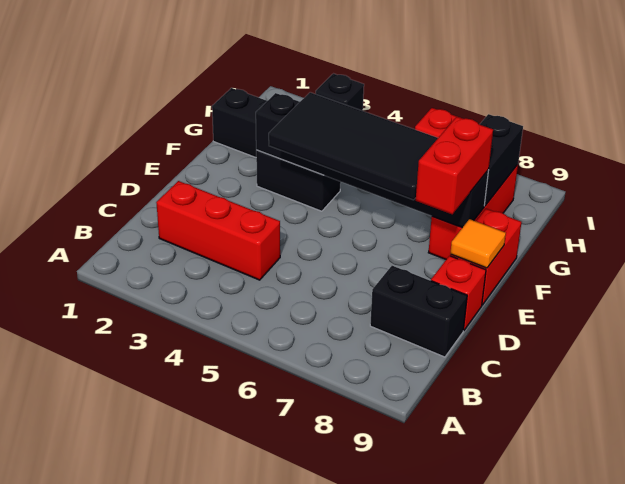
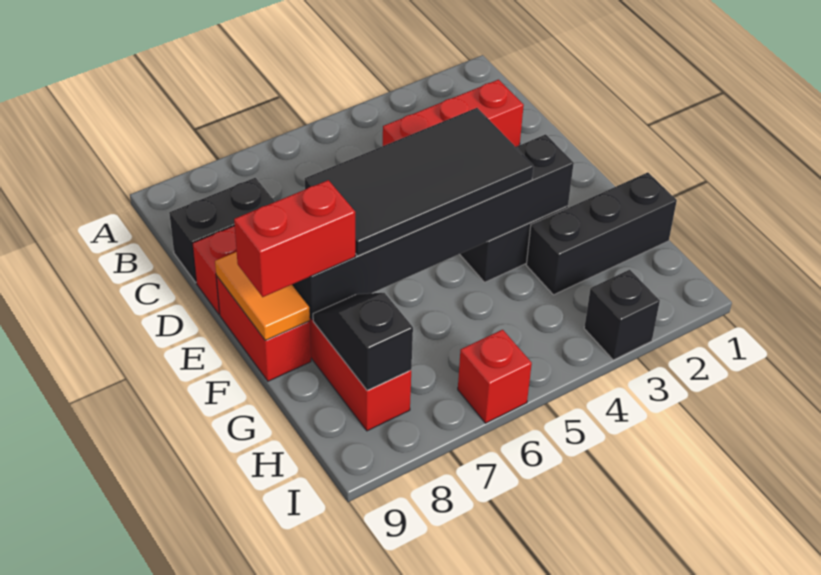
red 1x2 brick [416,117,493,214] -> red 1x2 brick turned to [234,180,355,297]
orange 1x1 tile [450,219,506,268] -> orange 1x2 tile [215,252,310,340]
black 1x2 brick [480,114,523,206] -> black 1x2 slope [313,293,413,390]

